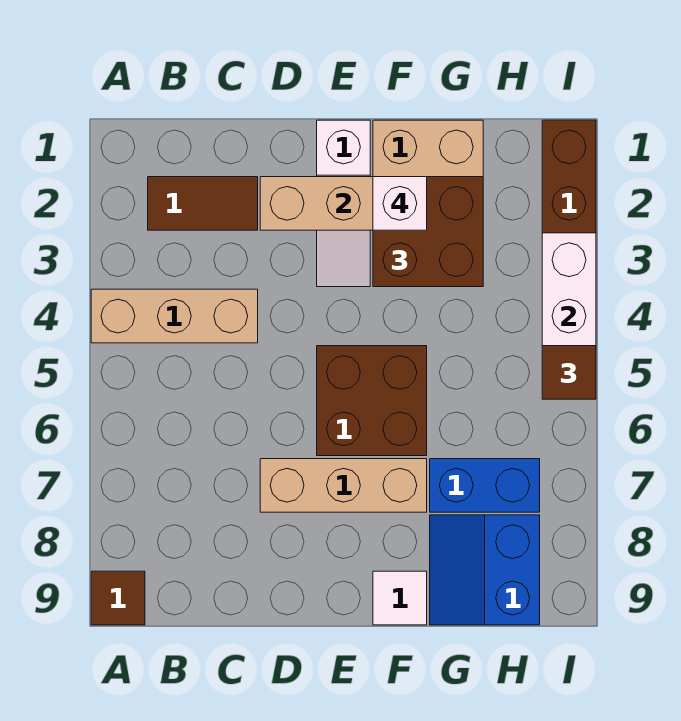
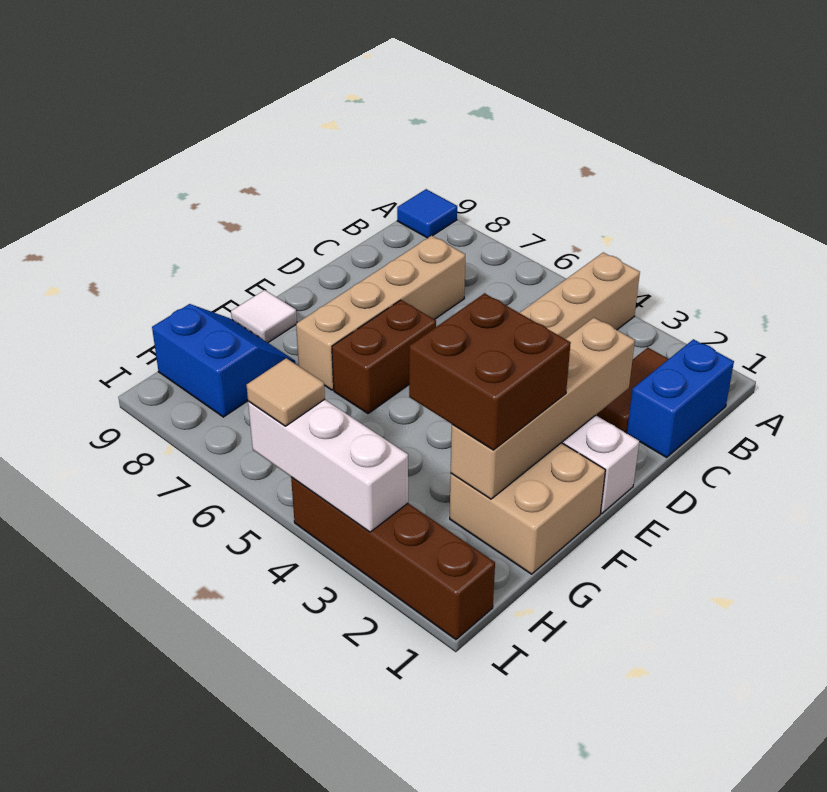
brown 1x1 tile [91,571,145,625] -> blue 1x1 tile [397,189,457,238]
tan 1x3 brick [260,459,427,512] -> tan 1x4 brick [296,236,465,390]
brown 2x2 brick [317,346,427,456] -> brown 1x2 brick [332,300,436,413]
white 1x1 brick [373,177,427,230] -> none
blue 1x2 brick [430,459,540,512] -> blue 1x2 brick moved to [627,339,734,457]
brown 1x1 tile [542,346,596,399] -> tan 1x1 tile [247,358,325,426]

